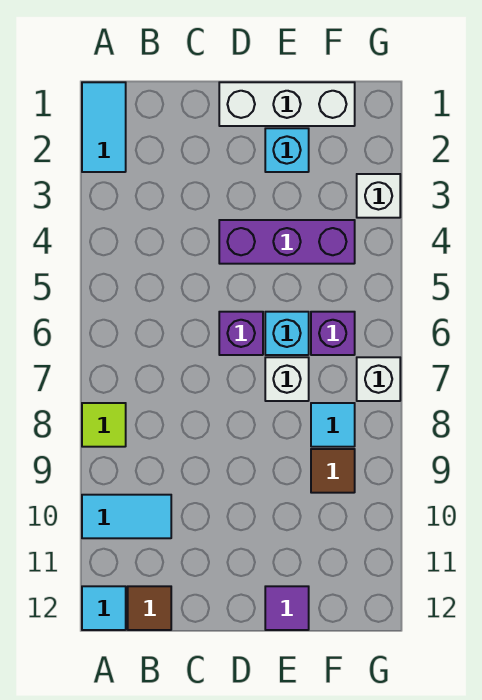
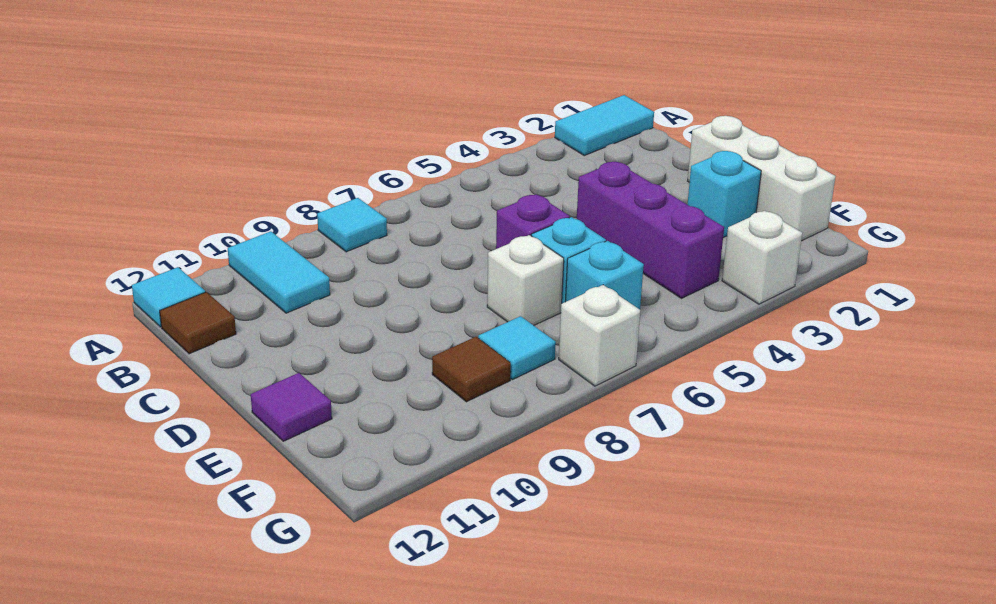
lime 1x1 tile [82,403,126,447] -> cyan 1x1 tile [317,198,387,252]
purple 1x1 brick [311,312,355,355] -> cyan 1x1 brick [565,241,644,309]

